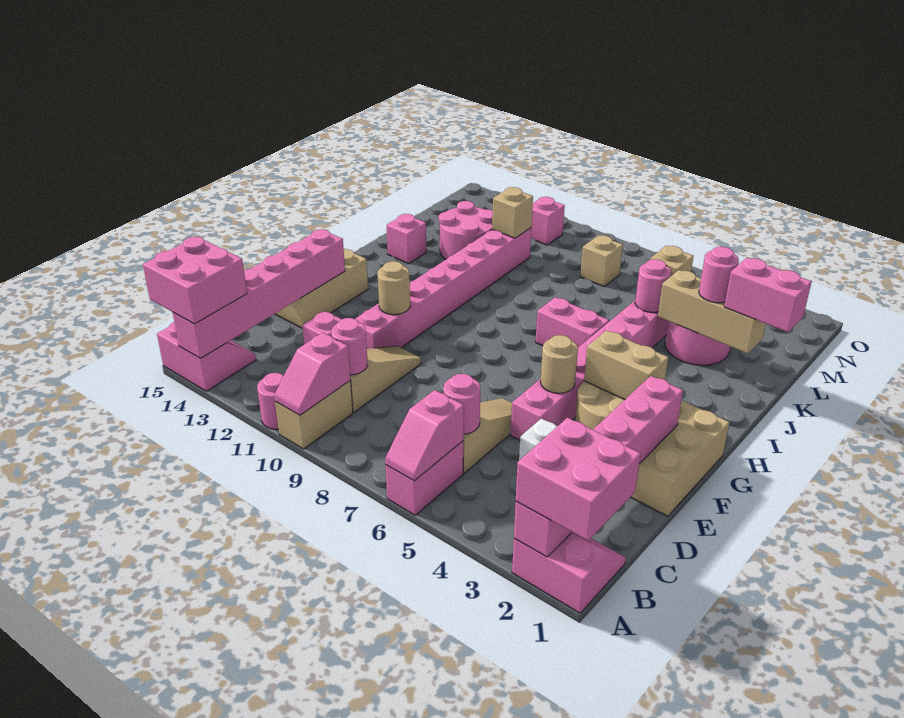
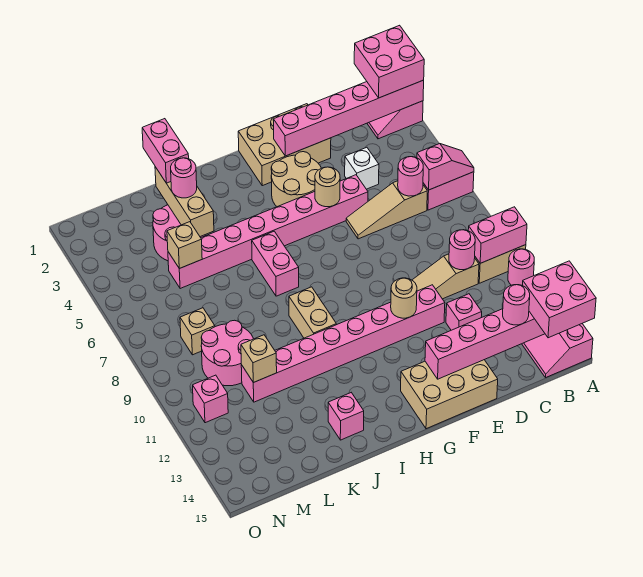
pink 1x2 slope [274,333,350,415] -> pink 1x2 brick [468,207,527,263]
tan 1x2 brick [584,330,668,400] -> tan 1x2 brick moved to [289,287,336,338]
pink 1x1 round brick [635,259,671,312] -> pink 1x1 round brick moved to [503,285,530,325]
pink 2x2 round brick [439,201,493,259] -> pink 2x2 round brick moved to [201,320,253,386]

